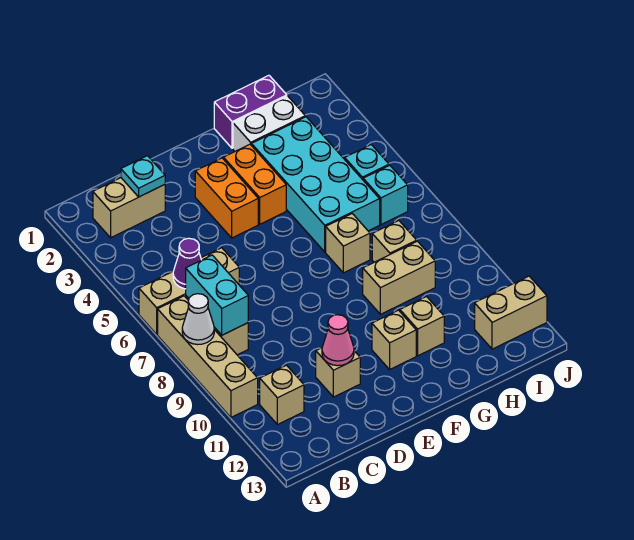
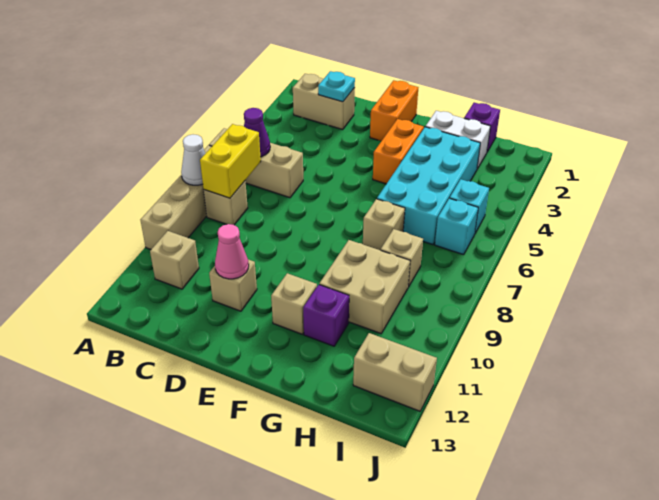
cyan 1x2 brick [186,255,248,335] -> yellow 1x2 brick [200,124,261,198]
orange 1x2 brick [195,158,258,238] -> orange 1x2 brick moved to [370,80,418,141]
purple 1x2 brick [214,75,287,148] -> purple 1x1 brick [464,103,500,152]
tan 1x2 brick [363,241,435,314] -> tan 2x2 brick [319,240,410,334]
tan 1x1 brick [400,297,444,356] -> purple 1x1 brick [303,285,349,346]

